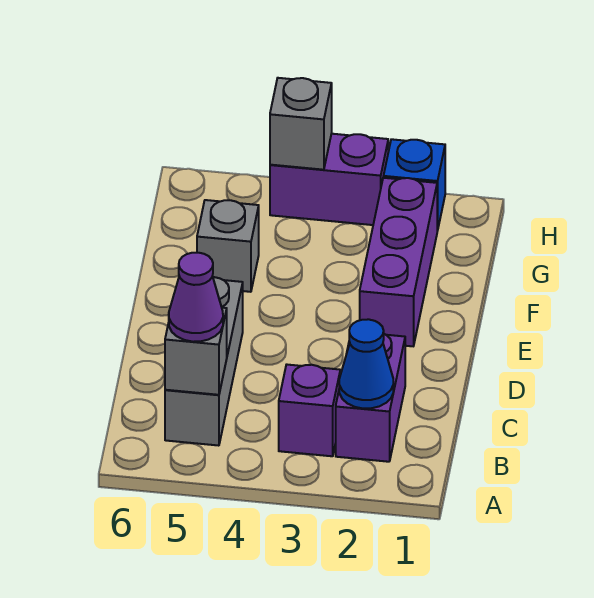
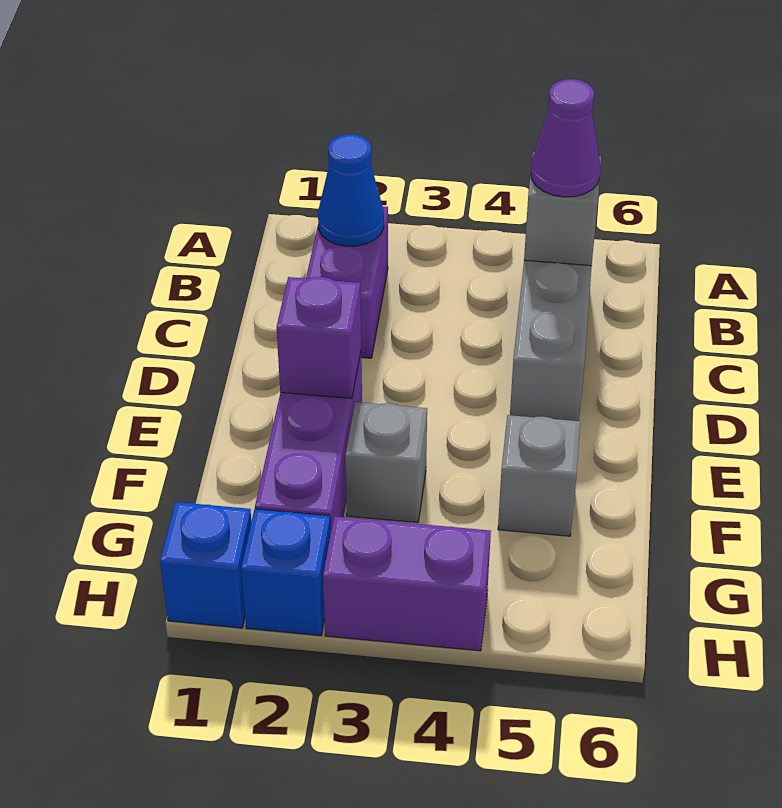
purple 1x1 brick [279,365,340,456] -> purple 1x1 brick moved to [277,277,361,398]
none -> blue 1x1 brick [160,502,251,628]
grey 1x1 brick [270,78,332,170] -> grey 1x1 brick moved to [345,402,427,523]

